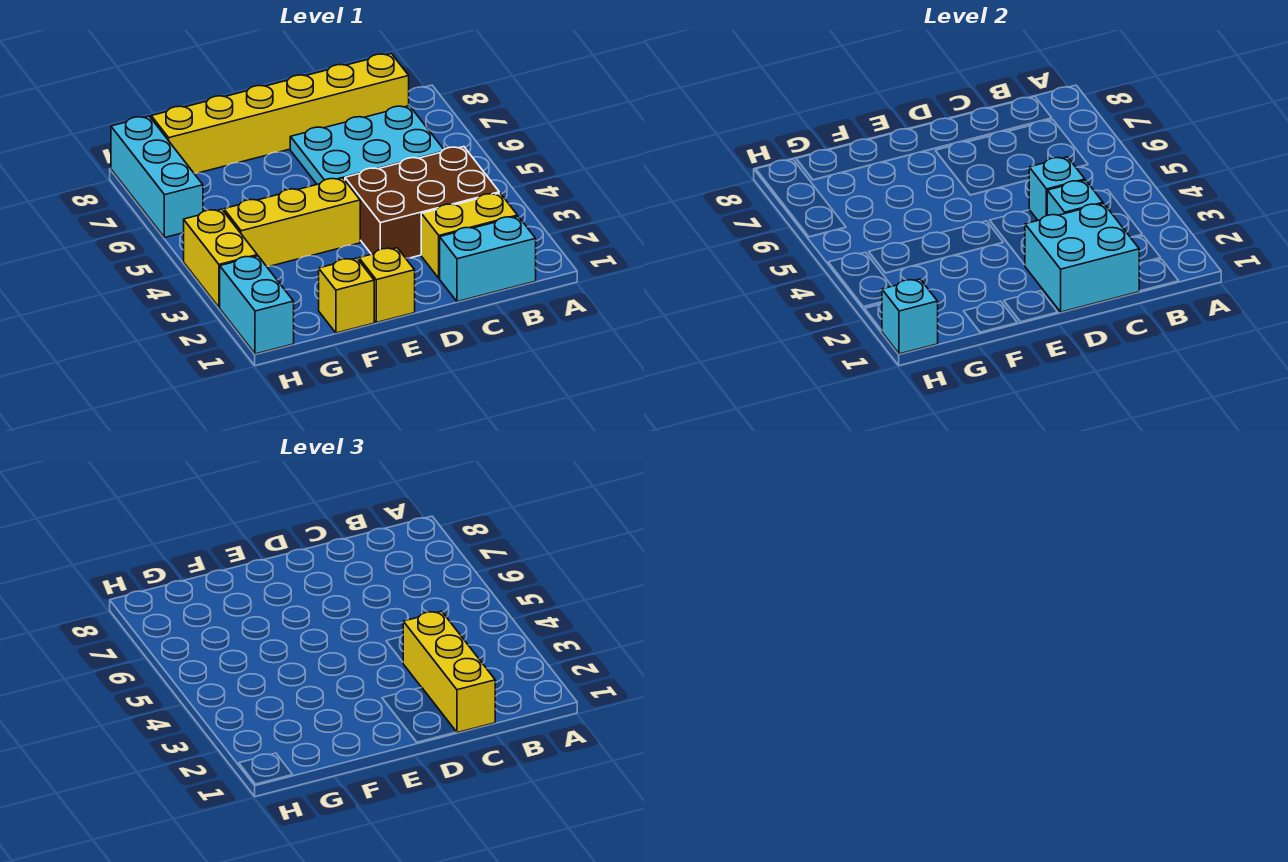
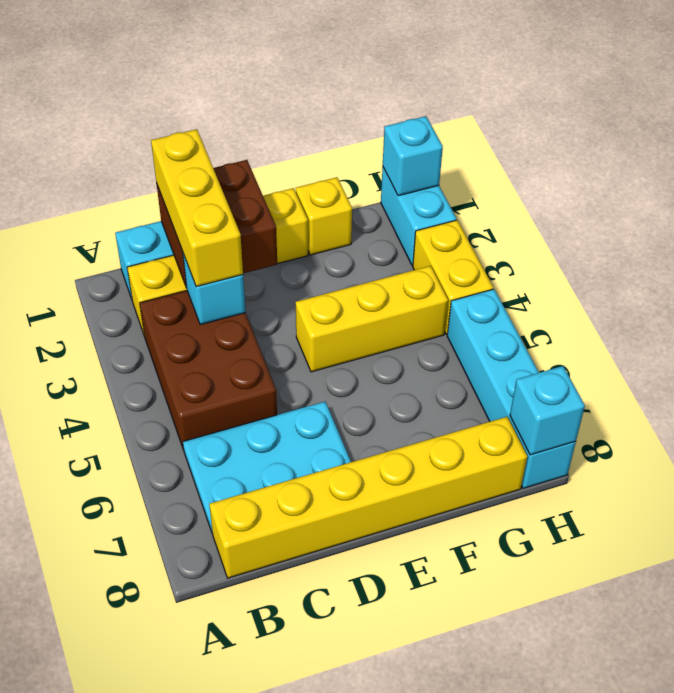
brown 2x3 brick [345,147,499,258] -> brown 2x3 brick turned to [140,290,277,450]
cyan 2x2 brick [1025,204,1139,312] -> brown 2x2 brick [156,160,277,288]
cyan 1x1 brick [1029,157,1085,220] -> cyan 1x1 brick moved to [510,366,585,455]
cyan 1x3 brick [111,116,203,238] -> cyan 1x4 brick [447,289,576,488]

